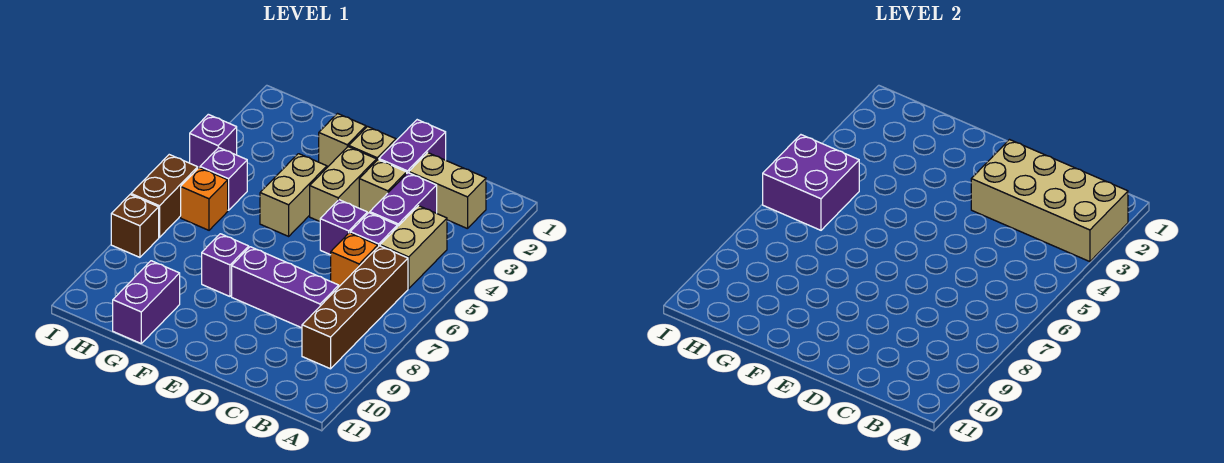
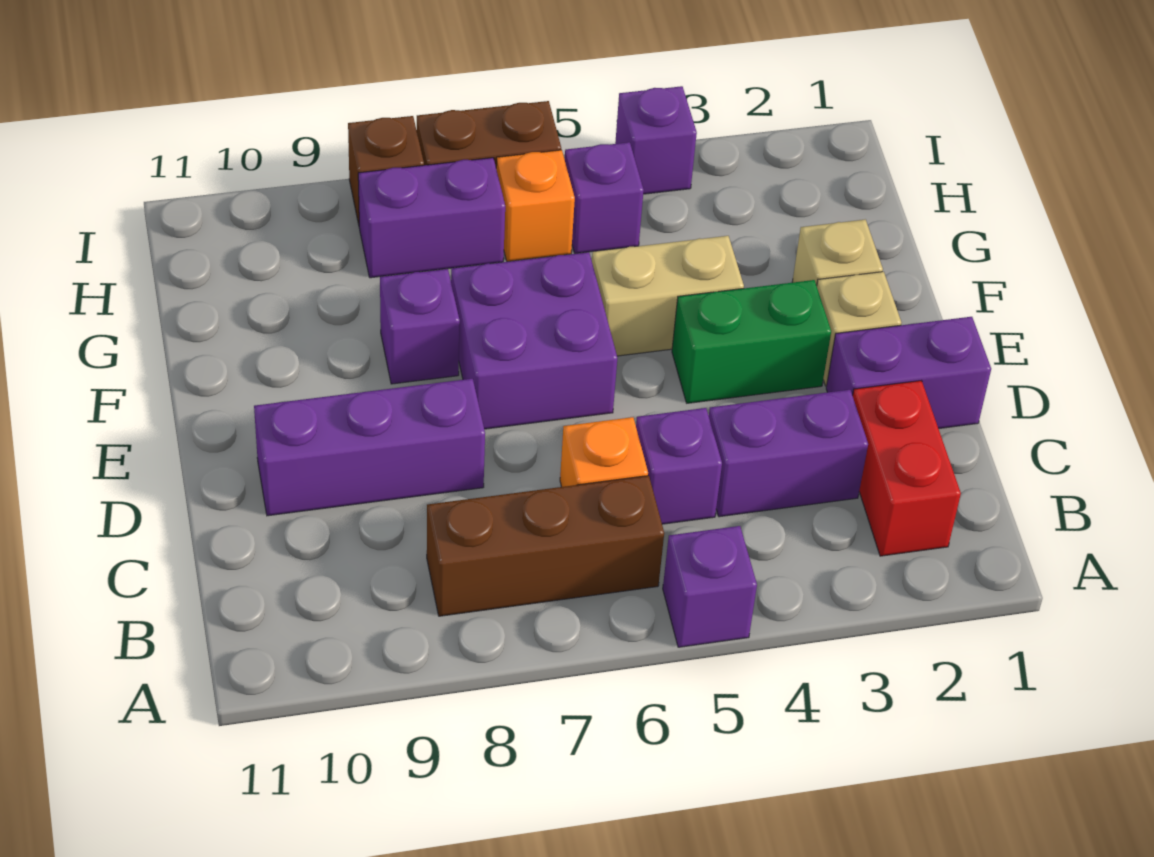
tan 2x4 brick [971,140,1128,262] -> none
tan 1x2 brick [409,153,486,229] -> red 1x2 brick [853,381,961,556]
tan 1x2 brick [380,206,447,289] -> none
brown 1x4 brick [302,246,408,369] -> brown 1x3 brick [427,476,664,616]
purple 1x3 brick [232,247,339,328] -> purple 1x3 brick turned to [254,379,485,516]
tan 1x1 brick [359,160,407,214] -> none
purple 1x1 brick [320,200,367,255] -> purple 1x1 brick moved to [663,526,757,647]
tan 1x2 brick [310,147,376,221] -> green 1x2 brick [672,280,831,403]
purple 1x2 brick [113,261,180,343] -> purple 1x2 brick moved to [358,158,505,278]
purple 2x2 brick [763,135,859,230] -> purple 2x2 brick moved to [451,252,617,429]

